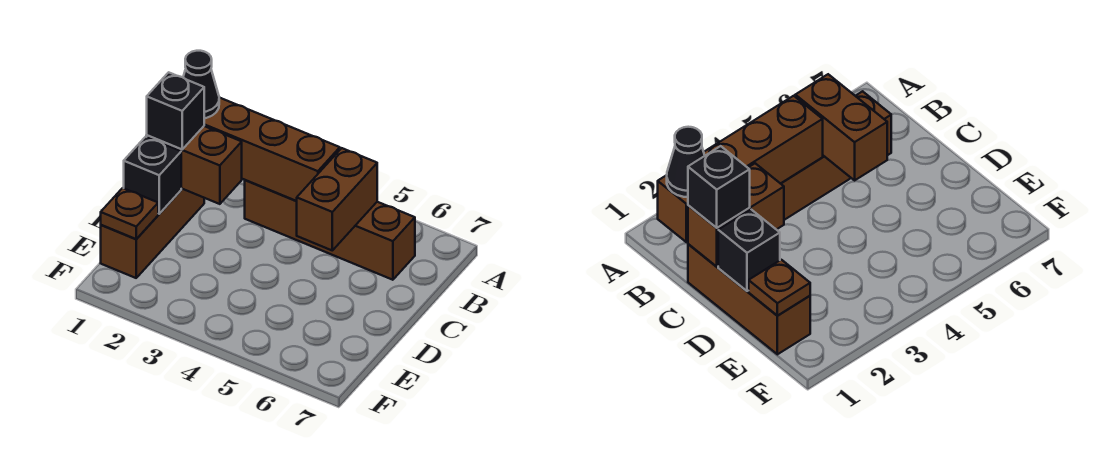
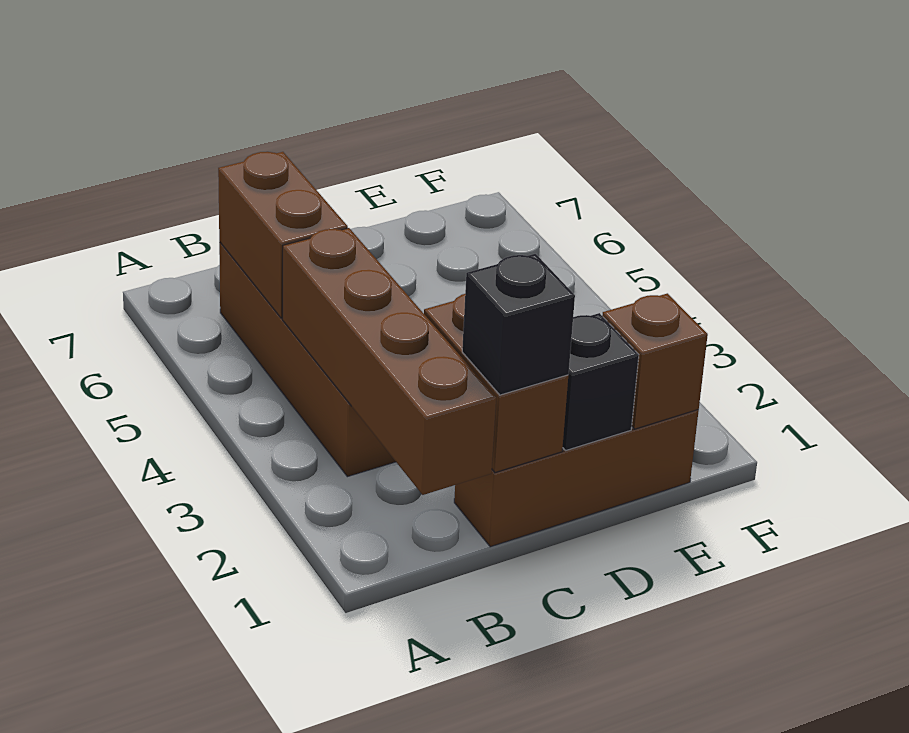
black 1x1 cone [183,51,219,118] -> none
brown 1x2 brick [297,148,377,250] -> brown 1x2 brick turned to [218,152,348,318]
brown 1x1 plate [101,188,158,239] -> brown 1x1 brick [602,293,708,429]

